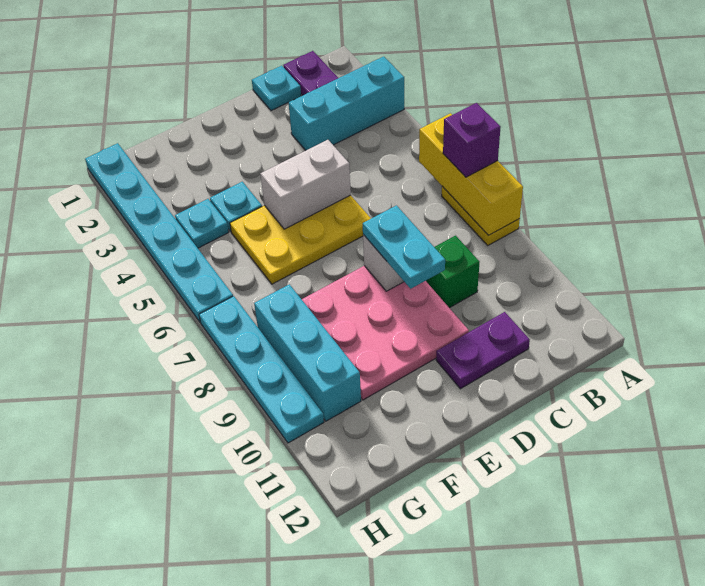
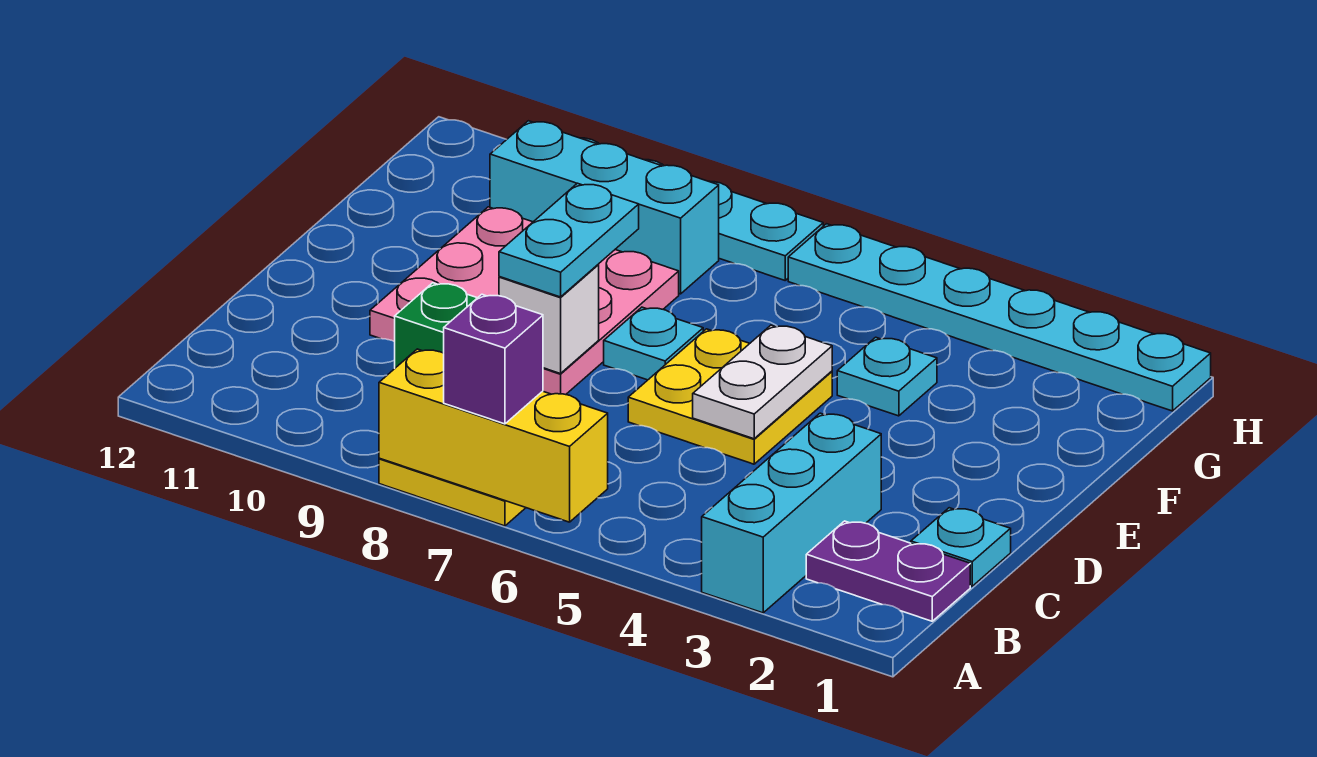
purple 1x2 plate [436,312,530,389] -> none
yellow 2x3 plate [230,195,371,284] -> yellow 2x2 plate [628,329,832,464]
white 1x2 brick [260,140,351,229] -> white 1x2 plate [693,325,832,439]
cyan 1x2 plate [363,205,445,289] -> cyan 1x2 plate turned to [499,183,639,297]
cyan 1x1 plate [175,199,229,248] -> cyan 1x1 plate moved to [604,307,703,380]

